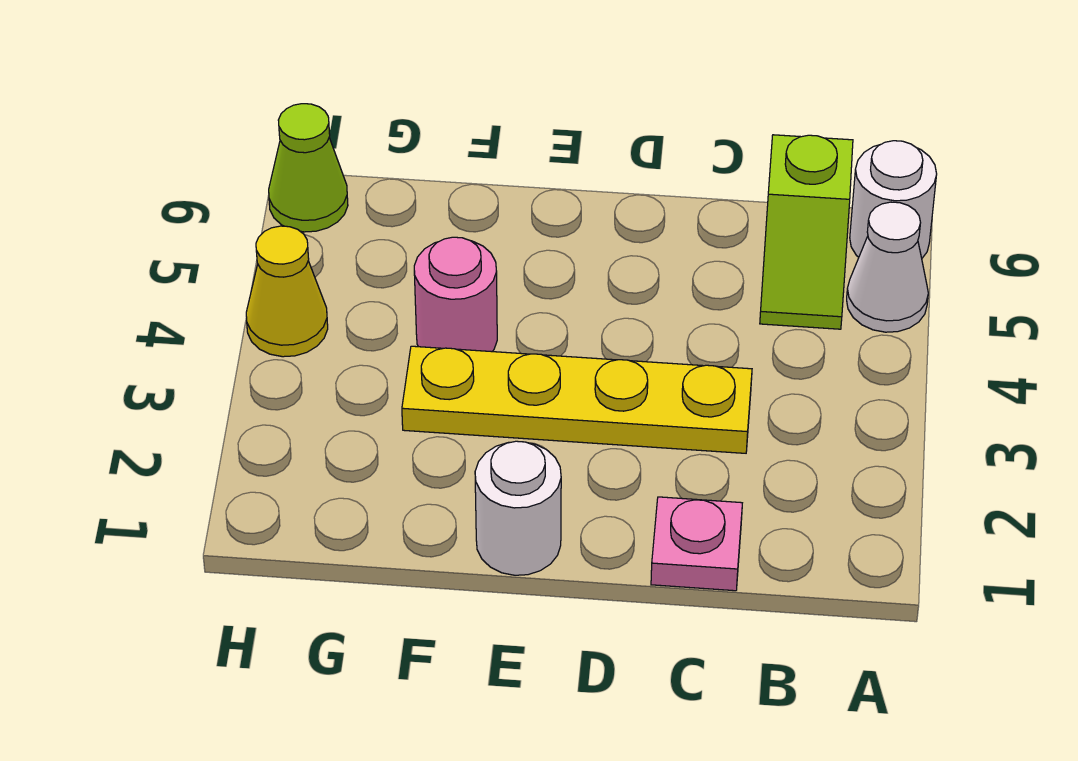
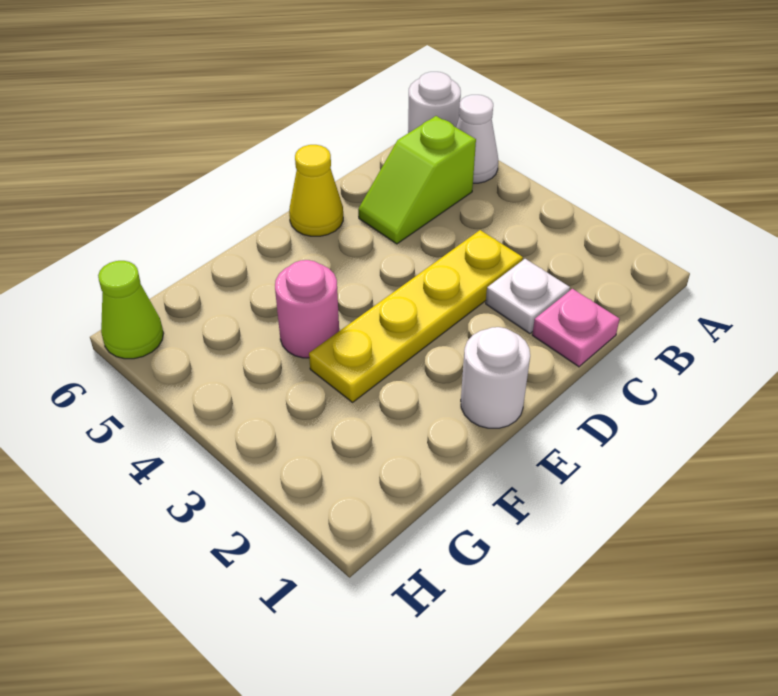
lime 1x2 slope [760,135,853,329] -> lime 1x2 slope turned to [358,116,476,244]
none -> white 1x1 plate [486,259,570,334]
yellow 1x1 cone [246,226,328,357] -> yellow 1x1 cone moved to [289,145,343,236]

